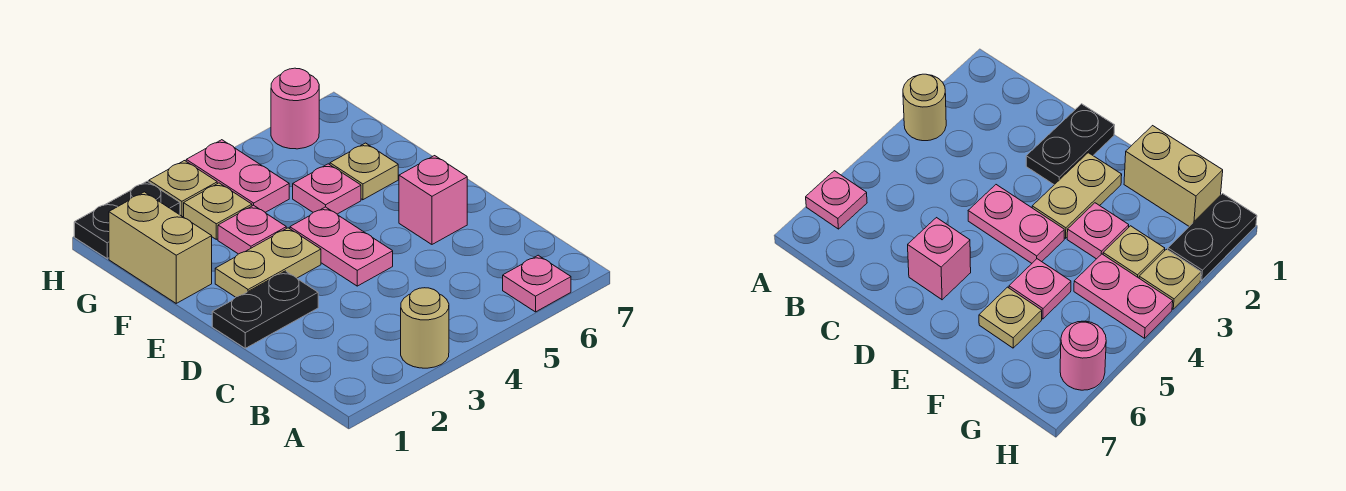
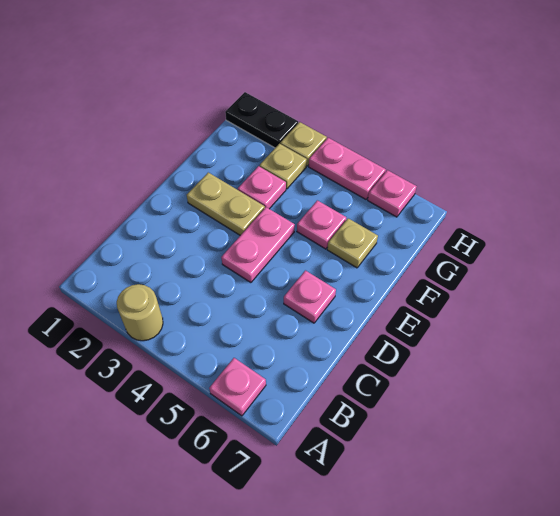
black 1x2 plate [212,271,318,348] -> none
pink 1x1 brick [399,156,467,244] -> pink 1x1 plate [284,270,336,323]
tan 1x2 brick [109,192,212,303] -> none
pink 1x2 plate [186,140,289,212] -> pink 1x2 plate turned to [309,138,386,199]
pink 1x1 round brick [271,68,319,149] -> pink 1x1 plate [368,170,417,217]

